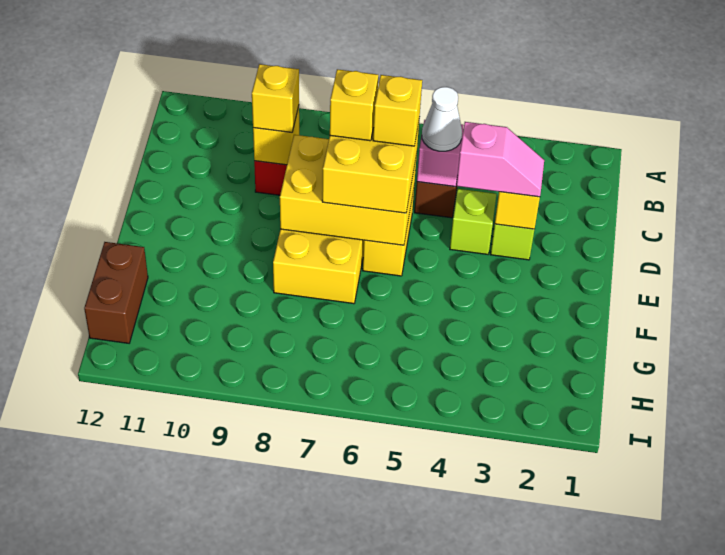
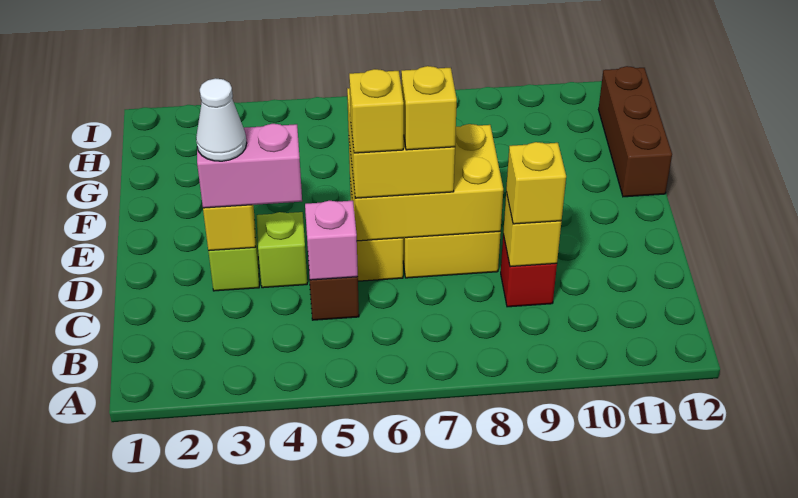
white 1x1 cone [422,87,462,151] -> white 1x1 cone moved to [196,78,247,161]
pink 1x2 slope [457,122,544,197] -> pink 1x2 brick [197,124,302,208]
brown 1x2 brick [84,242,148,343] -> brown 1x3 brick [599,66,672,197]

